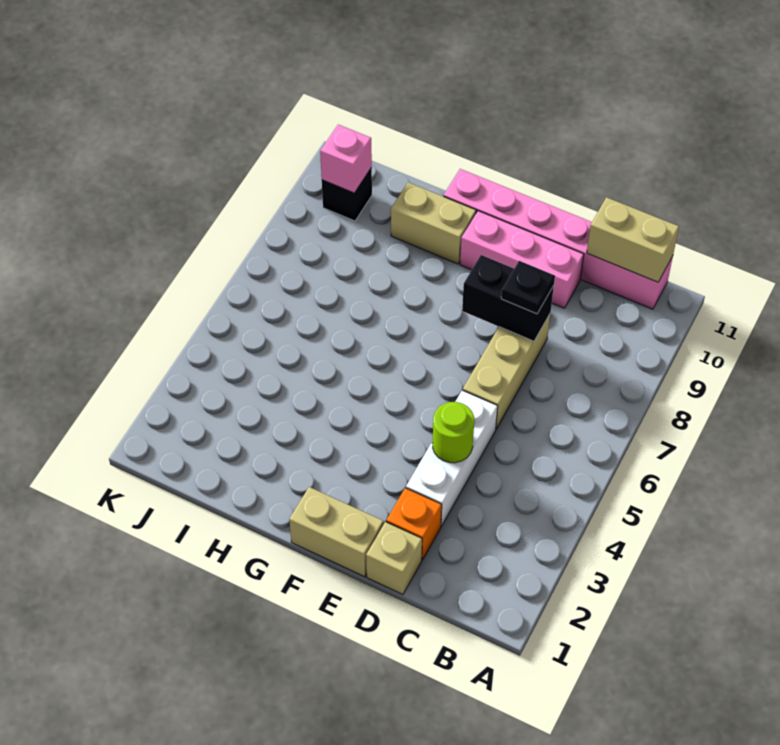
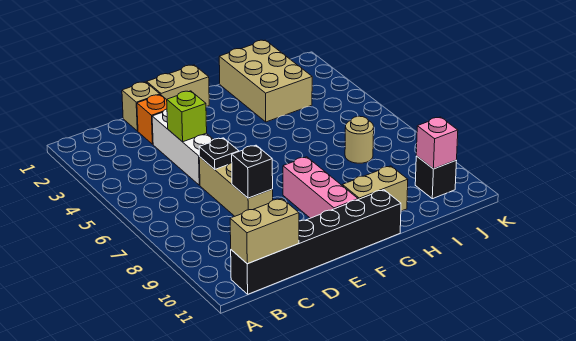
pink 1x6 brick [444,169,673,309] -> black 1x6 brick [231,190,401,294]
lime 1x1 round brick [432,402,474,463] -> lime 1x1 brick [167,91,207,142]
black 1x2 brick [462,255,554,341] -> black 1x1 brick [232,145,273,198]
black 1x1 plate [501,261,555,314] -> black 1x1 plate moved to [199,138,239,169]
pink 1x3 brick [460,211,584,308] -> pink 1x3 brick turned to [283,157,358,218]
none -> tan 2x3 brick [219,40,312,122]
none -> tan 1x1 round brick [345,116,374,163]

